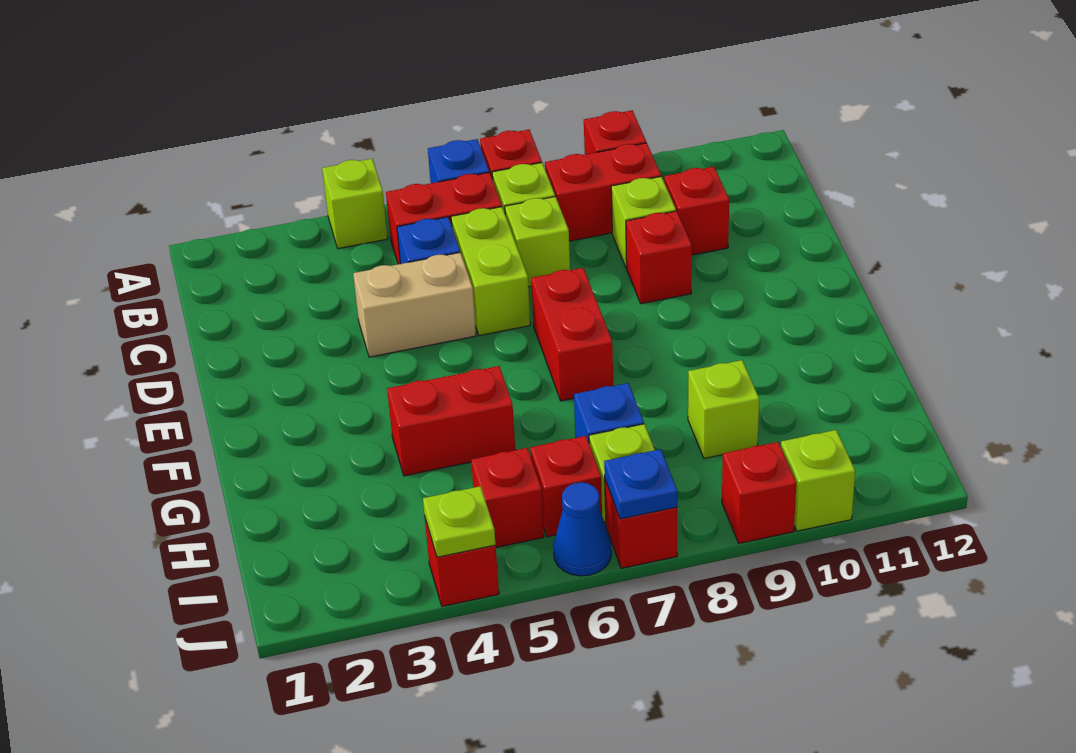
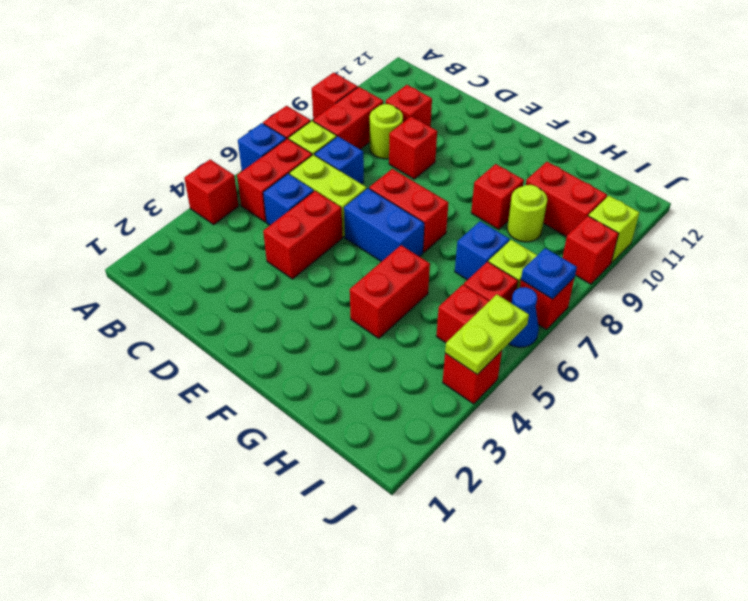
lime 1x1 brick [322,159,388,249] -> red 1x1 brick [184,160,239,224]
lime 1x1 brick [505,197,570,287] -> blue 1x1 brick [315,136,364,184]
lime 1x1 brick [611,177,676,268] -> lime 1x1 round brick [370,104,403,159]
tan 1x2 brick [353,253,476,357] -> red 1x2 brick [263,191,342,279]
none -> blue 1x2 brick [344,188,424,262]
none -> red 1x1 brick [471,164,524,229]
lime 1x1 brick [688,360,759,459] -> lime 1x1 round brick [507,185,547,242]
none -> red 1x2 brick [526,162,607,237]
lime 1x1 plate [423,486,495,557] -> lime 1x2 plate [445,294,529,375]

